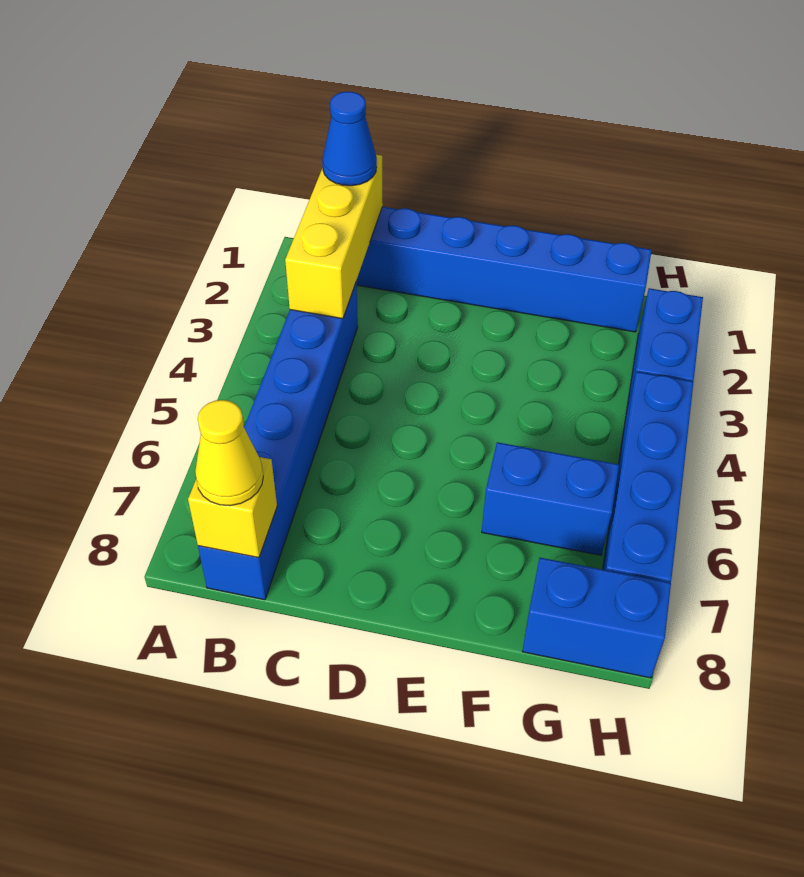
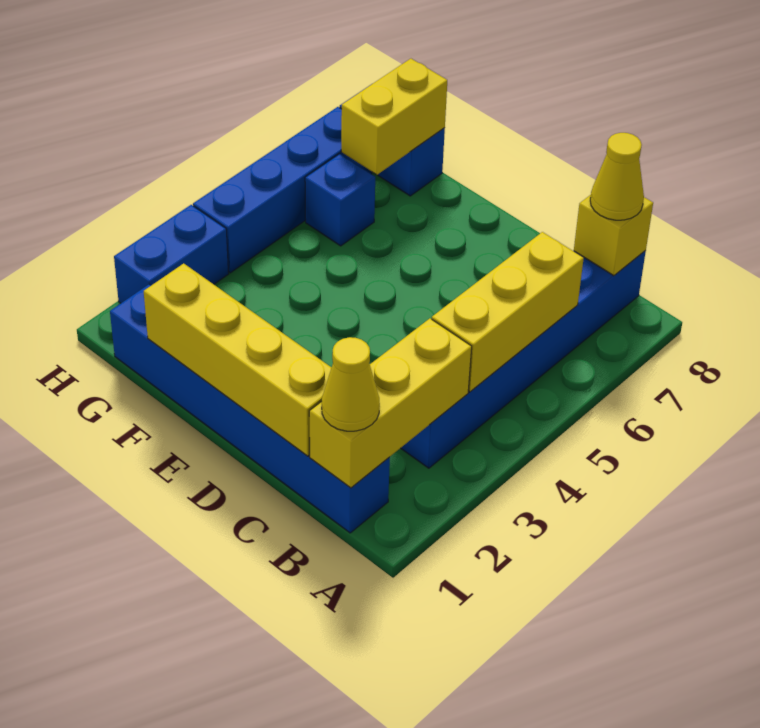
blue 1x1 cone [322,92,377,186] -> yellow 1x1 cone [322,337,380,431]
none -> yellow 1x3 brick [432,232,584,392]
none -> yellow 1x4 brick [144,263,332,456]
blue 1x2 brick [482,442,619,555] -> blue 1x1 brick [305,154,375,246]
none -> yellow 1x2 brick [341,59,447,175]

